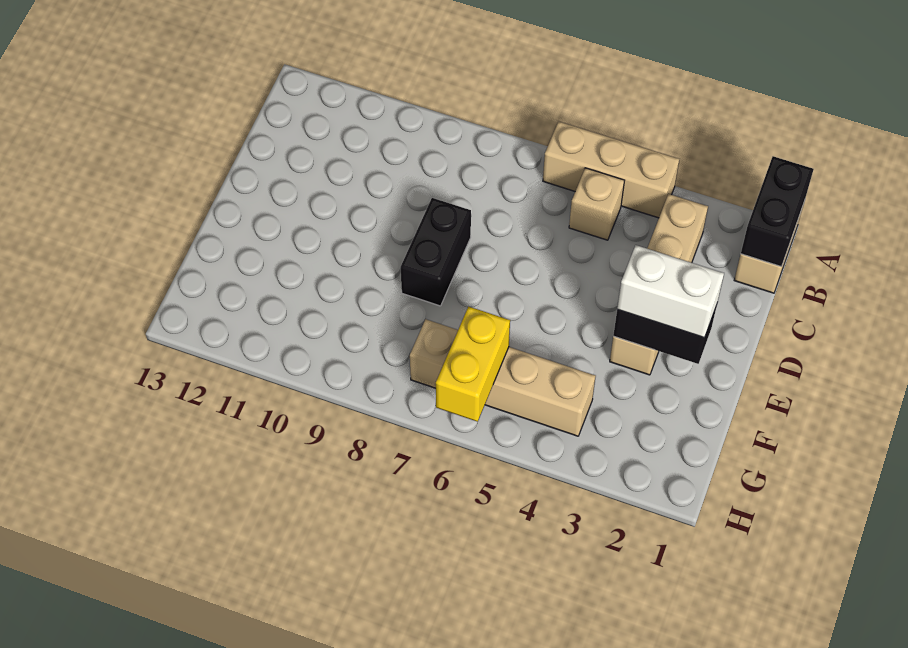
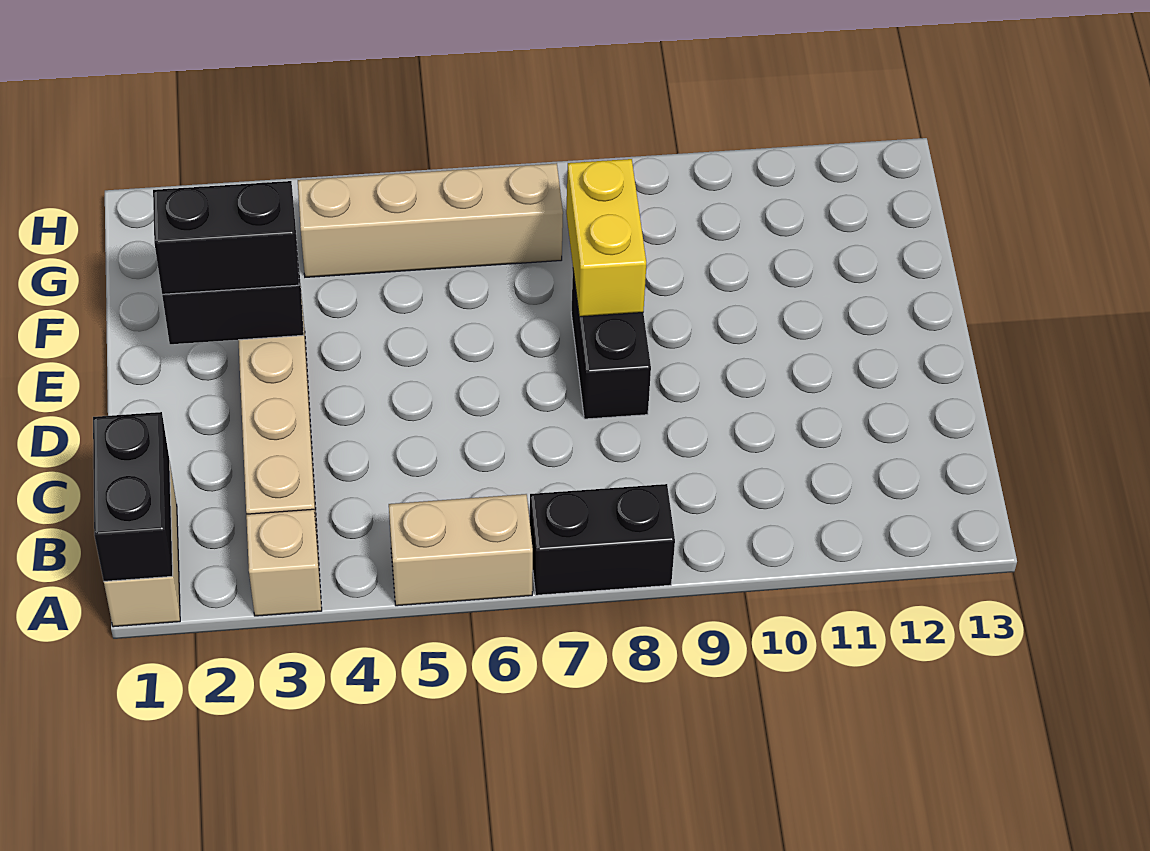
tan 1x3 brick [543,122,679,218] -> tan 1x2 brick [389,494,533,606]
none -> black 1x2 brick [530,484,675,595]
tan 1x1 brick [569,168,625,240] -> tan 1x1 brick moved to [246,509,322,616]
white 1x2 brick [617,245,724,338] -> black 1x2 brick [153,181,299,294]
yellow 1x2 brick [436,307,510,422] -> yellow 1x2 brick moved to [566,159,646,317]

